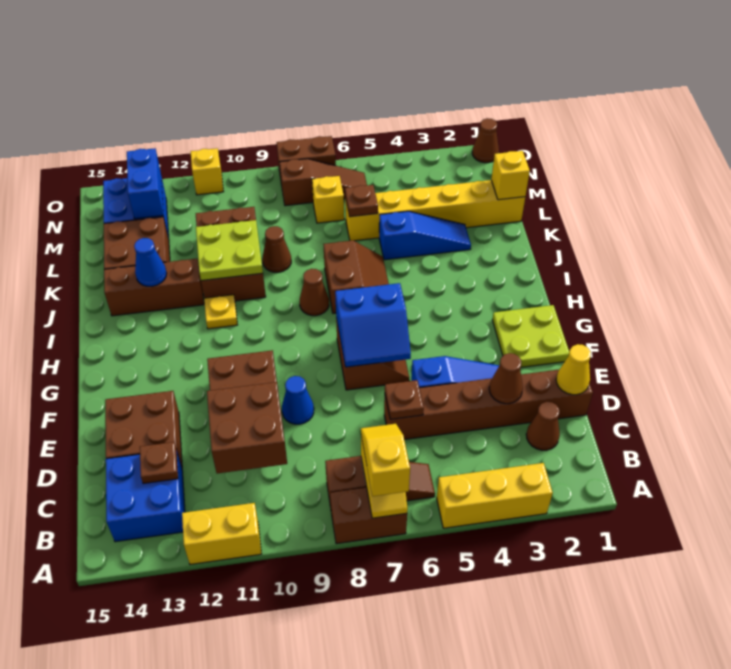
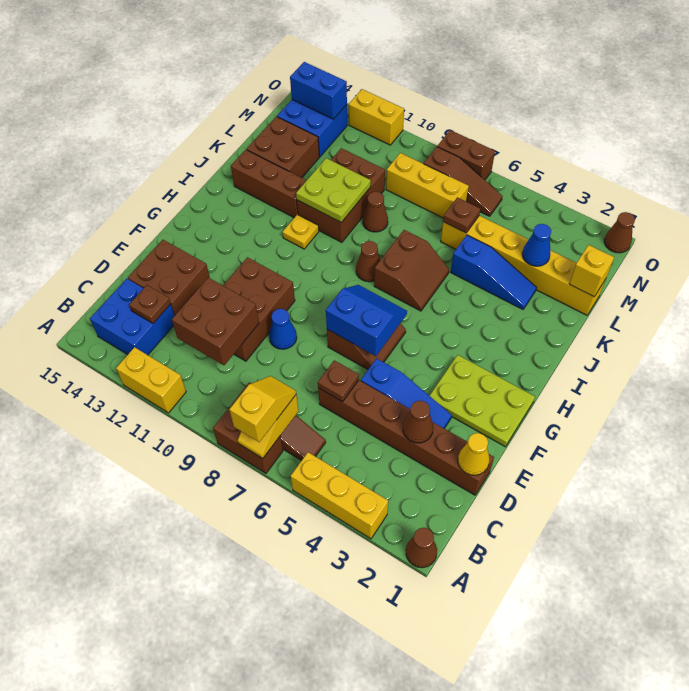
brown 1x1 cone [526,402,560,450] -> brown 1x1 cone moved to [406,528,437,568]
lime 2x2 plate [492,305,569,367] -> lime 2x3 plate [430,355,535,447]
blue 2x2 slope [335,283,411,367] -> blue 2x2 slope turned to [326,285,407,356]
blue 1x1 cone [134,238,167,286] -> blue 1x1 cone moved to [522,224,551,266]
yellow 1x1 brick [312,176,344,223] -> yellow 1x3 brick [386,153,469,218]
blue 1x2 brick [127,148,163,219] -> blue 1x2 brick turned to [290,62,347,119]
yellow 1x1 brick [191,148,224,195] -> yellow 1x2 brick [349,89,404,145]

